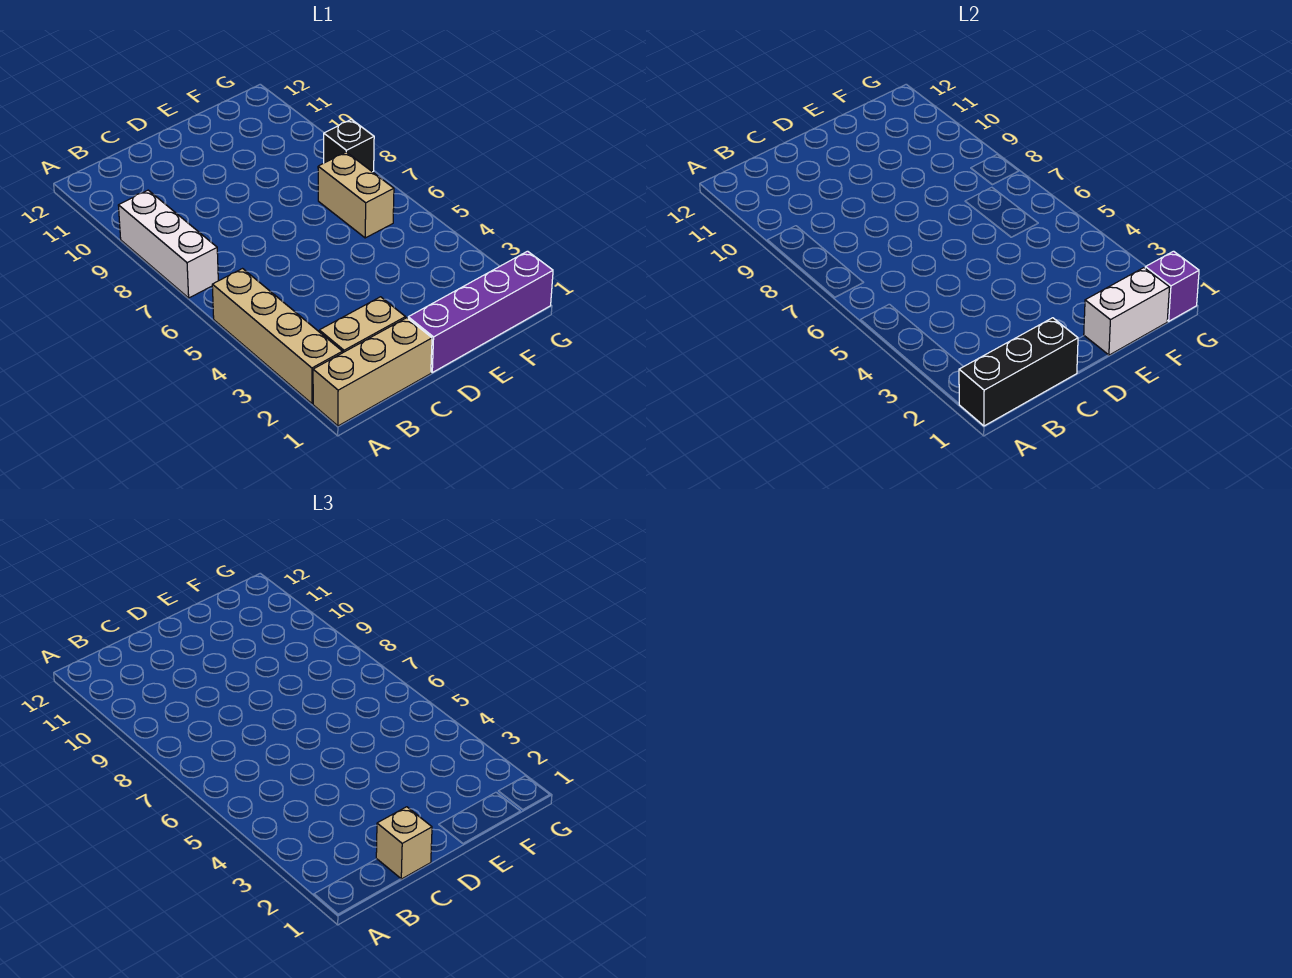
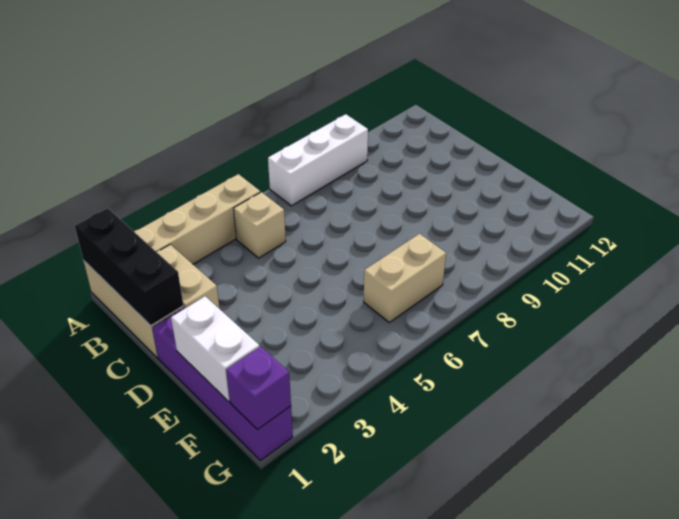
tan 1x1 brick [376,807,432,879] -> tan 1x1 brick moved to [234,192,286,258]
black 1x1 brick [324,120,374,172] -> none

